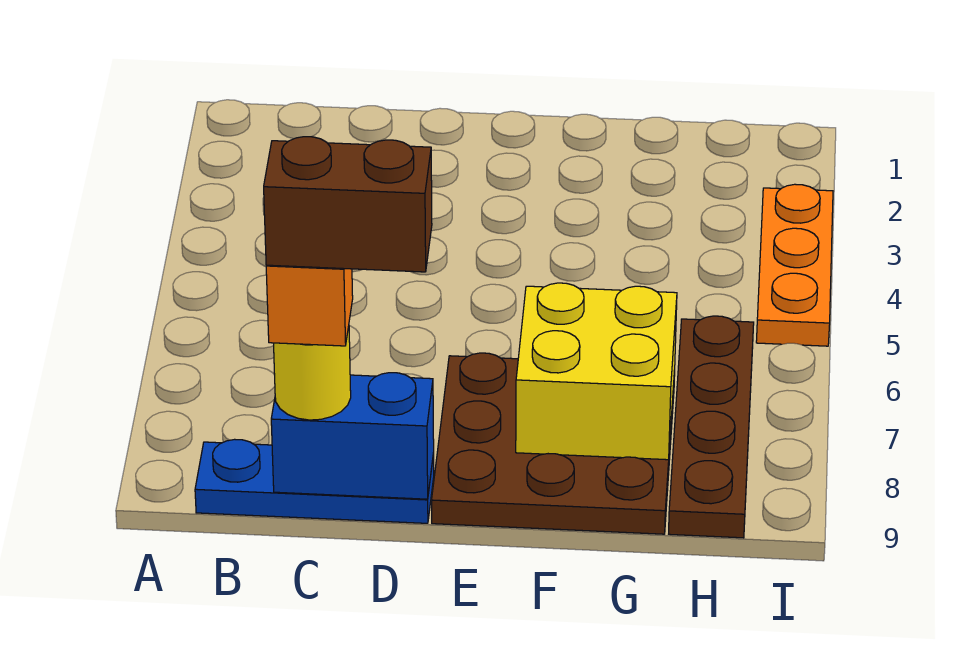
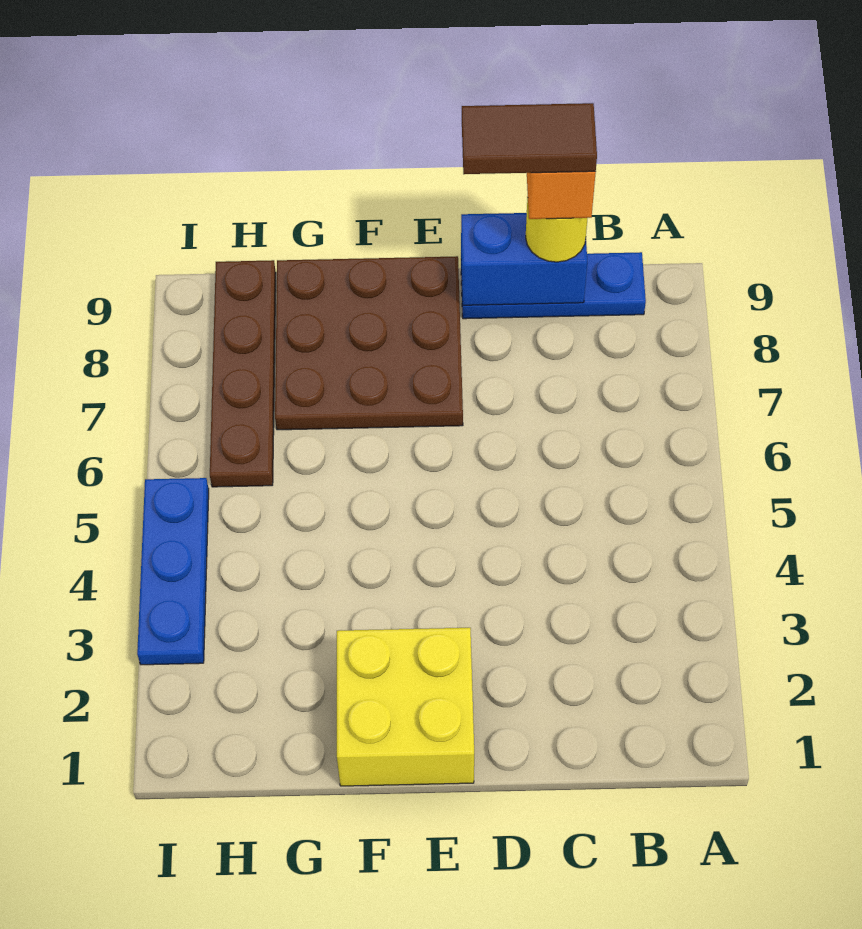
brown 1x2 brick [264,137,432,272] -> brown 1x2 tile [462,103,597,174]
yellow 2x2 brick [516,283,677,460] -> yellow 2x2 brick moved to [337,628,474,786]
orange 1x3 plate [756,184,833,346] -> blue 1x3 plate [137,478,209,665]

